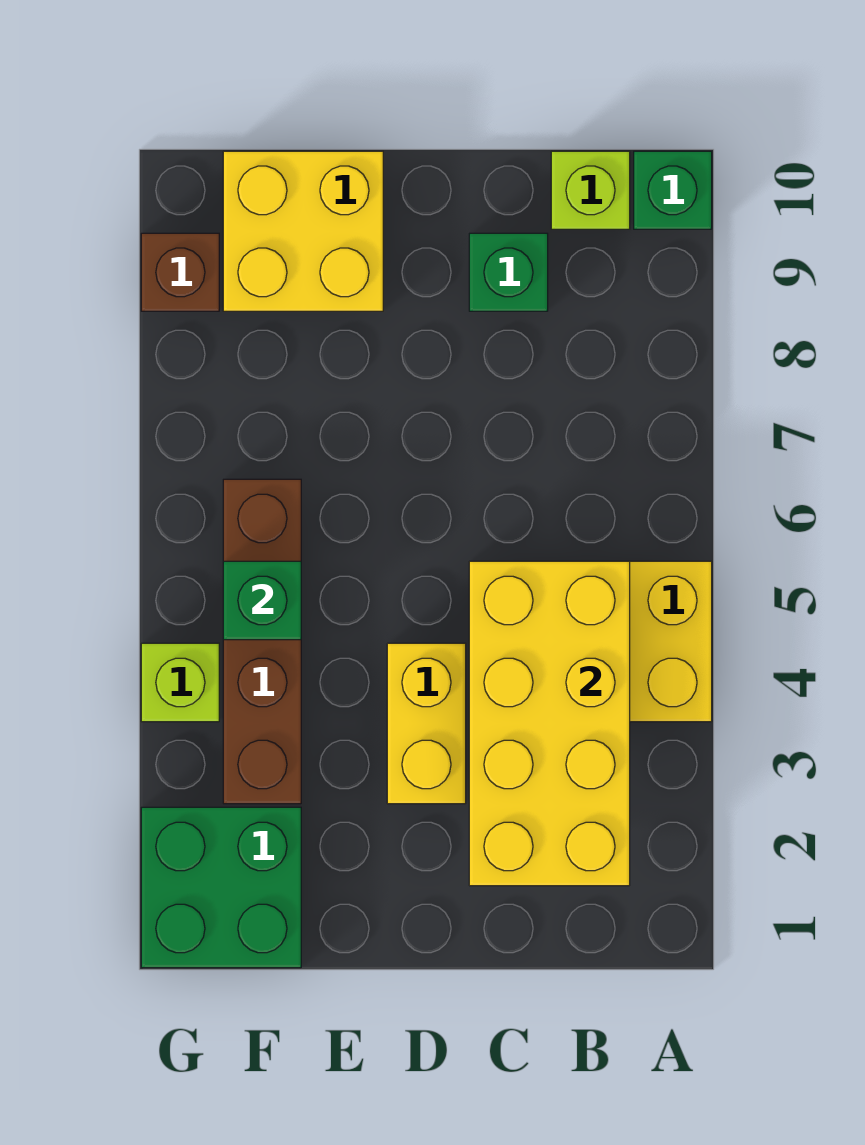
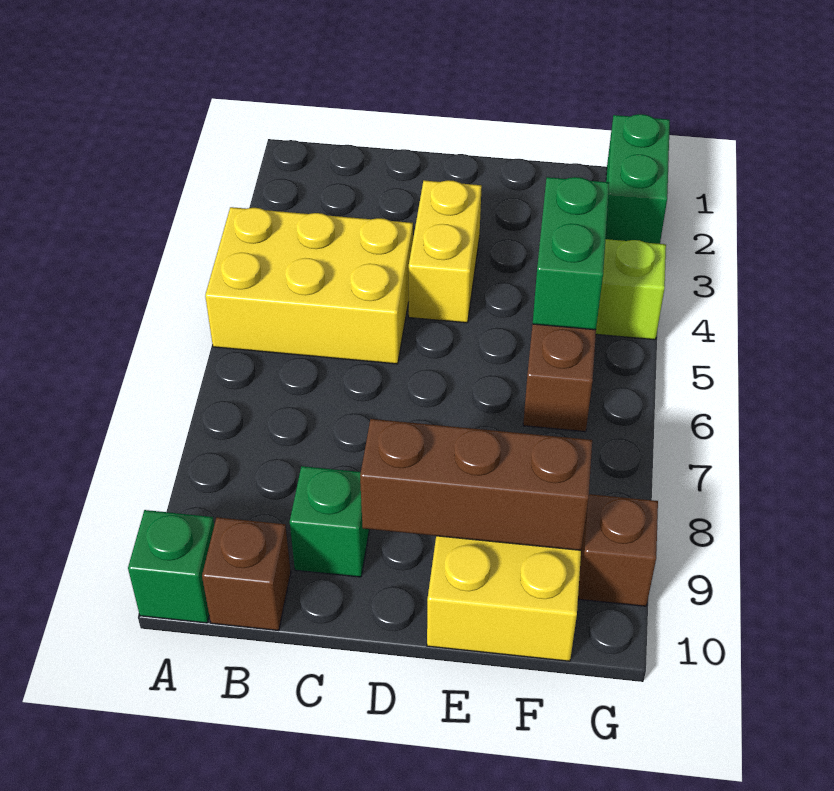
yellow 2x4 brick [469,561,630,886] -> none
lime 1x1 brick [551,151,630,229] -> brown 1x1 brick [202,517,291,631]
none -> brown 1x3 brick [360,419,592,550]
green 2x2 brick [141,807,301,968] -> green 1x2 brick [606,114,670,244]
green 1x1 brick [223,561,301,640] -> green 1x2 brick [533,177,609,330]

